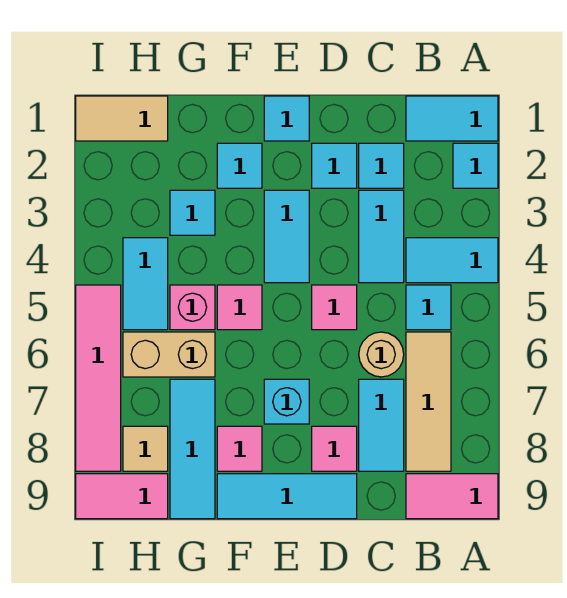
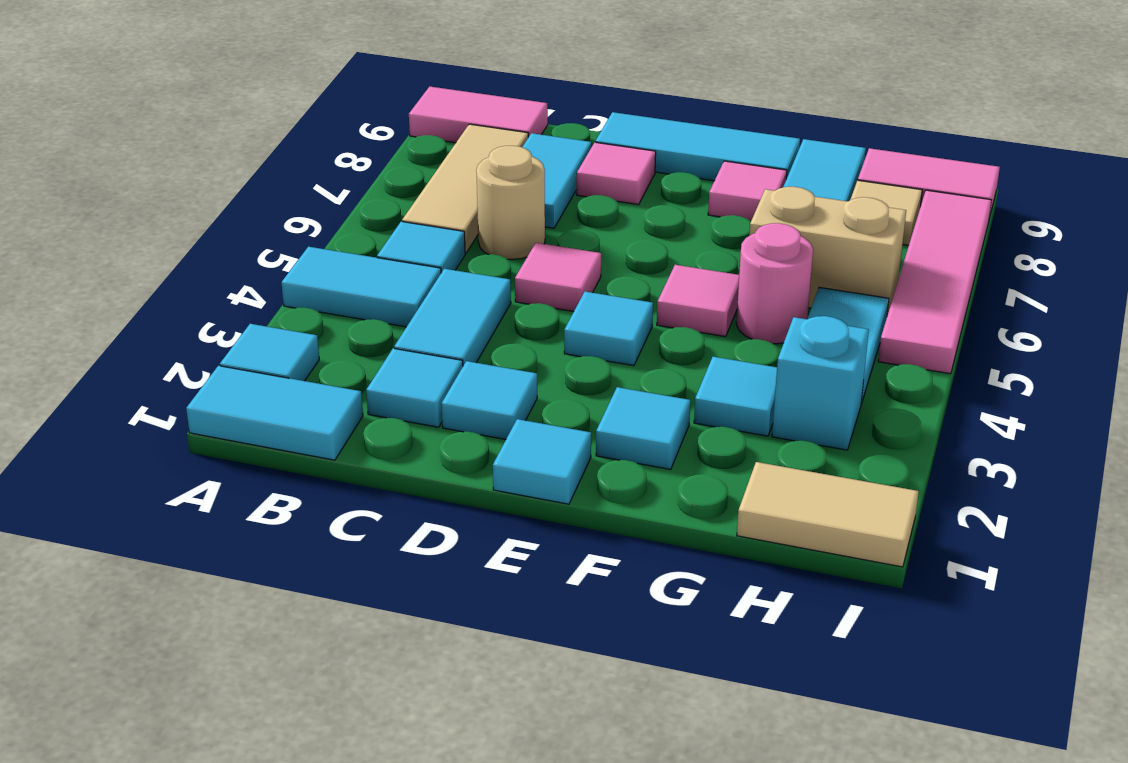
cyan 1x2 tile [264,190,309,283] -> cyan 1x1 tile [564,292,653,366]
cyan 1x1 brick [264,379,309,424] -> cyan 1x1 brick moved to [772,316,869,450]
pink 1x1 brick [170,285,215,330] -> pink 1x1 round brick [736,223,813,344]

